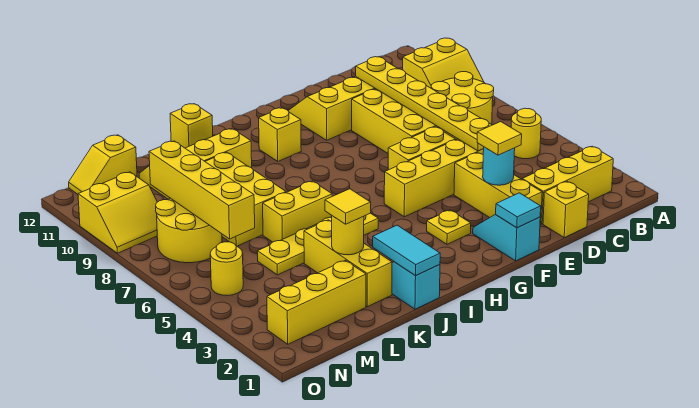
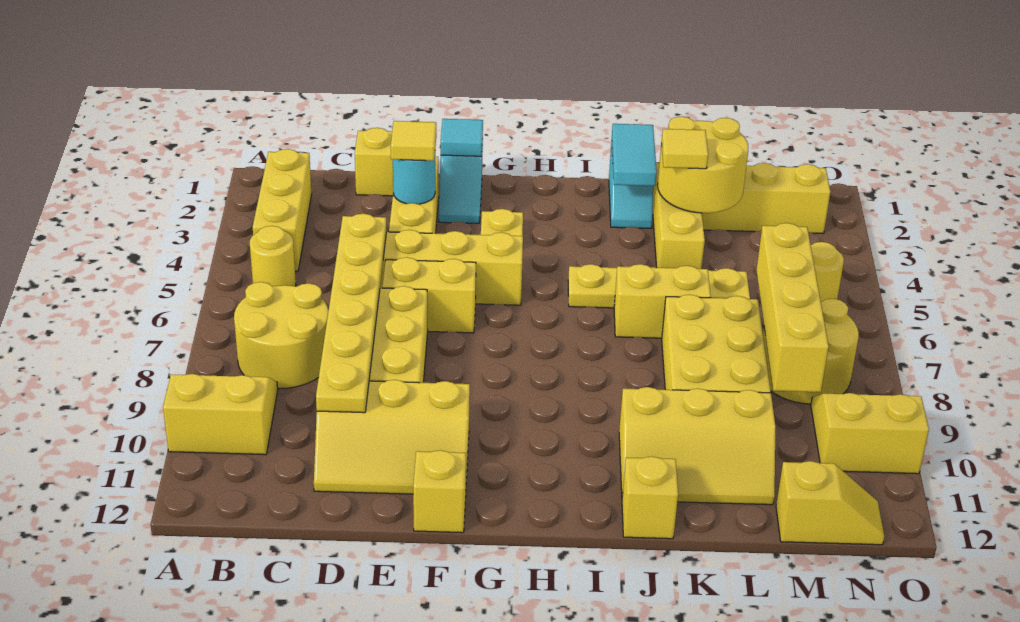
yellow 1x3 brick [522,146,613,224] -> yellow 1x3 brick turned to [253,149,312,271]
yellow 1x1 brick [259,108,301,161] -> yellow 1x1 brick moved to [413,450,466,533]
yellow 1x1 round brick [331,216,364,255] -> yellow 2x2 round brick [658,117,748,213]

